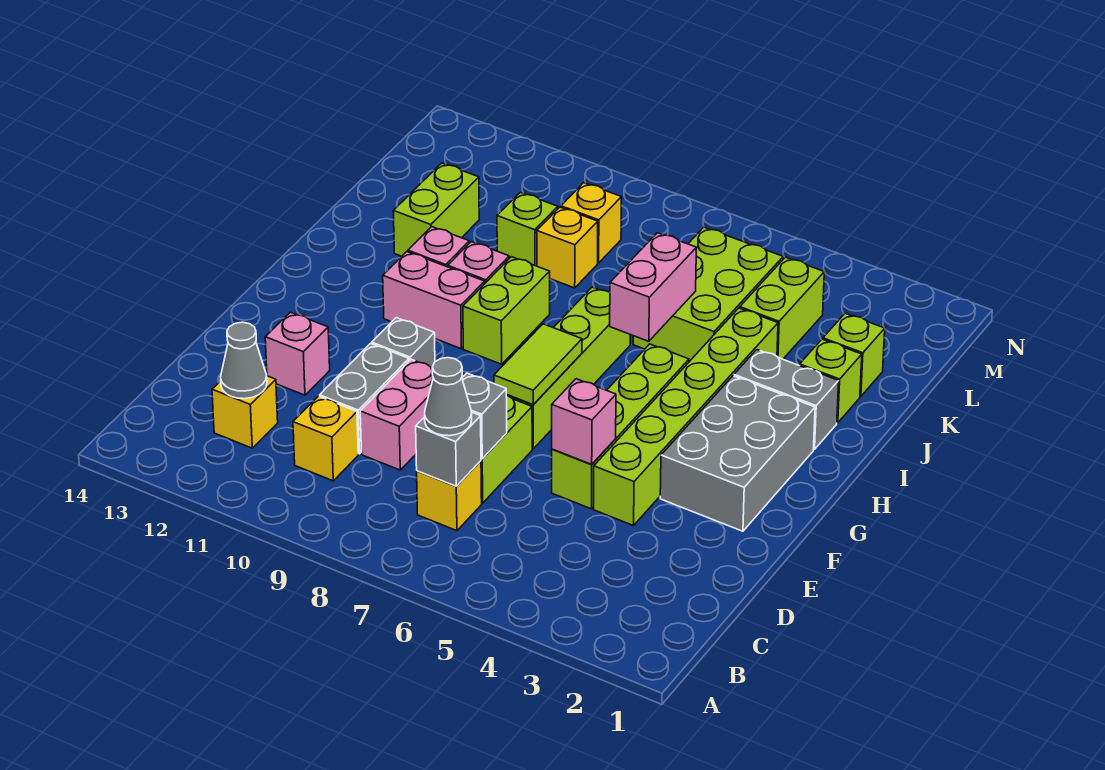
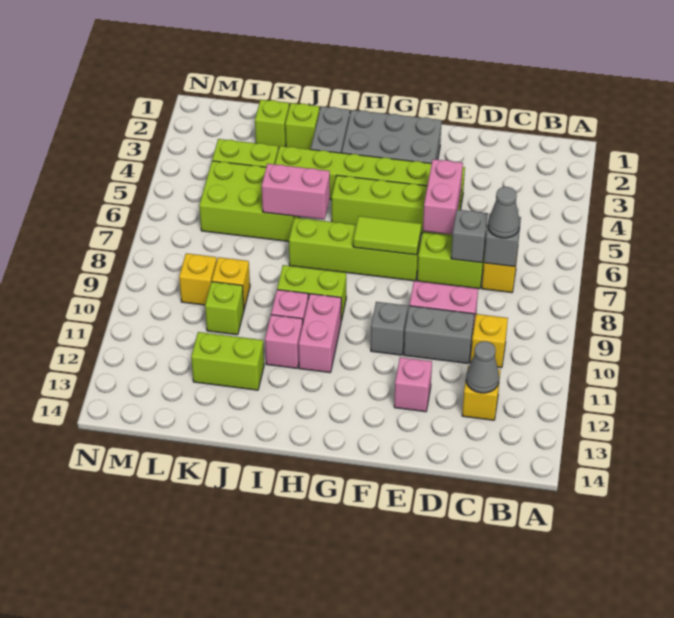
pink 1x1 brick [552,379,616,465] -> pink 1x2 brick [423,159,463,235]

